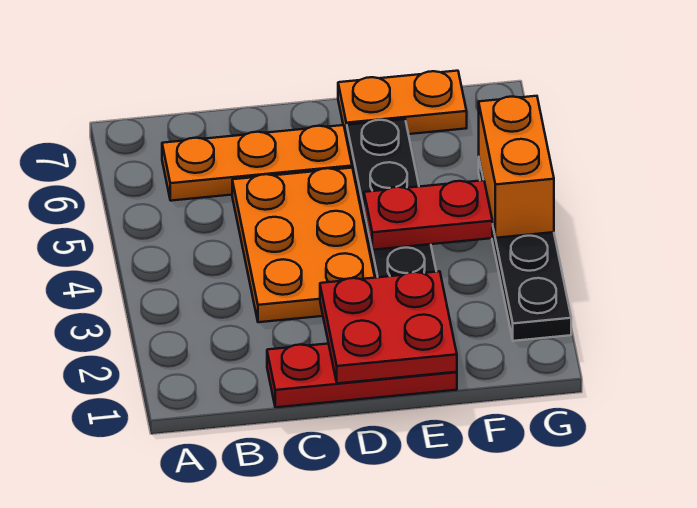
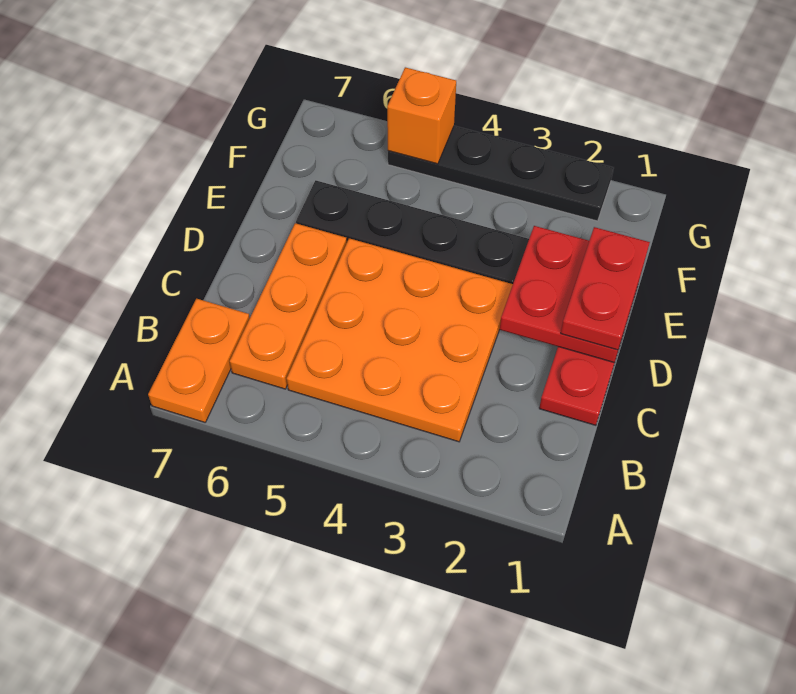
orange 2x3 plate [232,168,375,322] -> orange 3x3 plate [287,238,513,442]
red 1x2 plate [364,180,492,250] -> red 1x2 plate moved to [561,227,650,350]
orange 1x2 plate [338,71,467,138] -> orange 1x2 plate moved to [148,299,250,422]
orange 1x2 brick [479,96,554,238] -> orange 1x1 brick [387,67,456,164]

